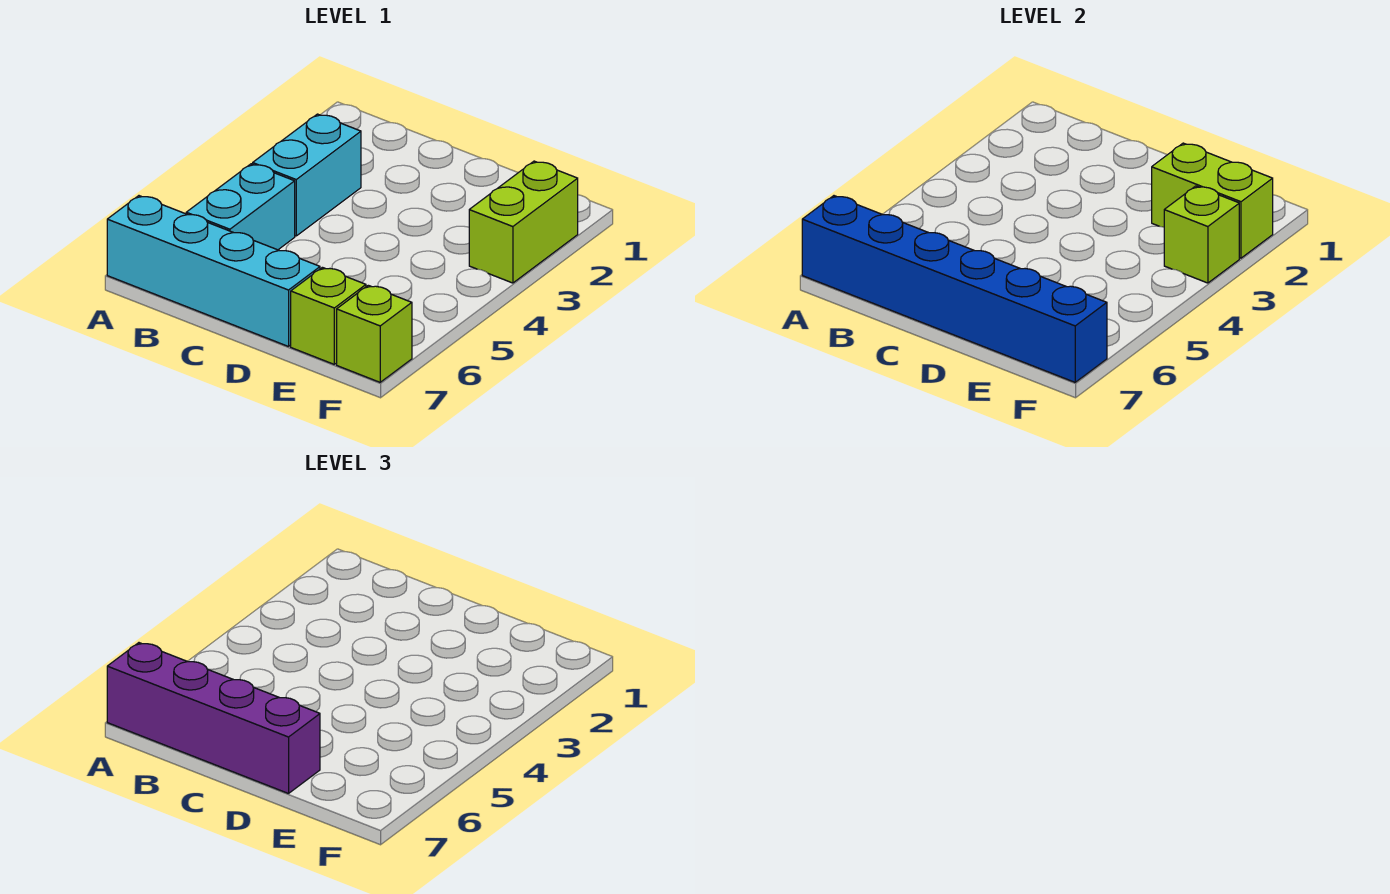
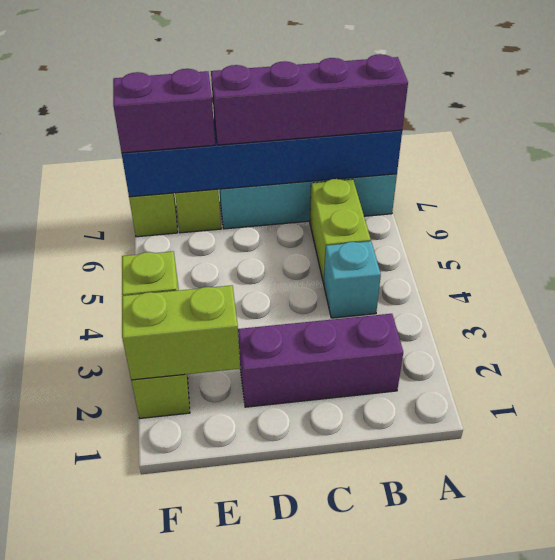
none -> purple 1x3 brick [238,314,403,407]
cyan 1x2 brick [253,114,361,236] -> cyan 1x1 brick [324,241,381,318]
cyan 1x2 brick [186,164,295,250] -> lime 1x2 brick [310,179,371,283]
none -> purple 1x2 brick [113,69,215,153]

